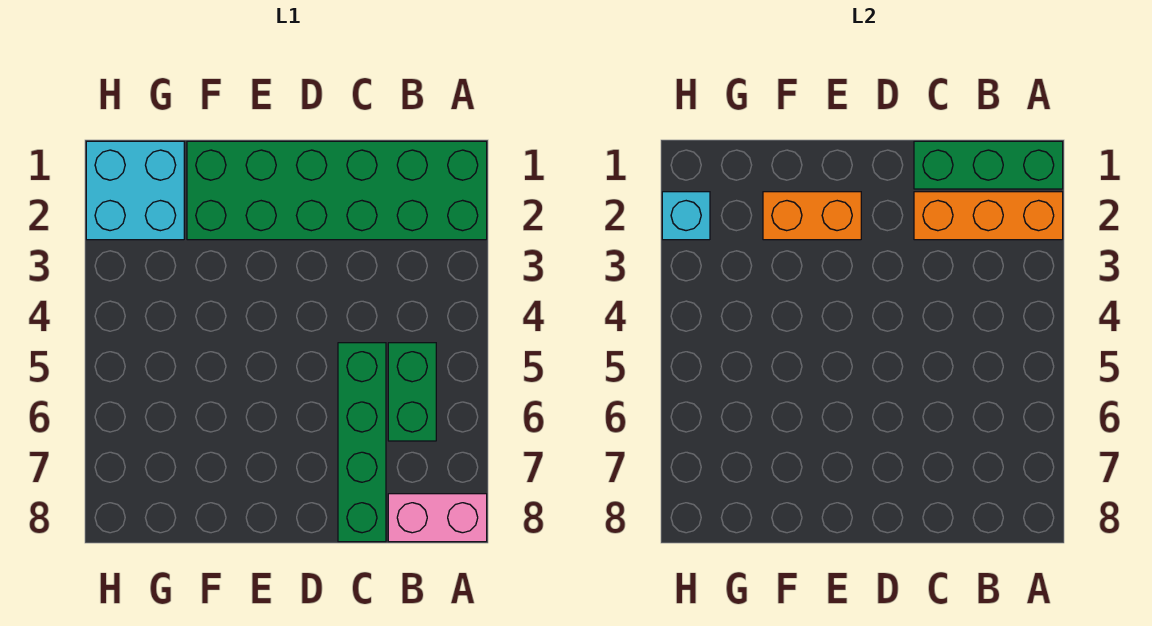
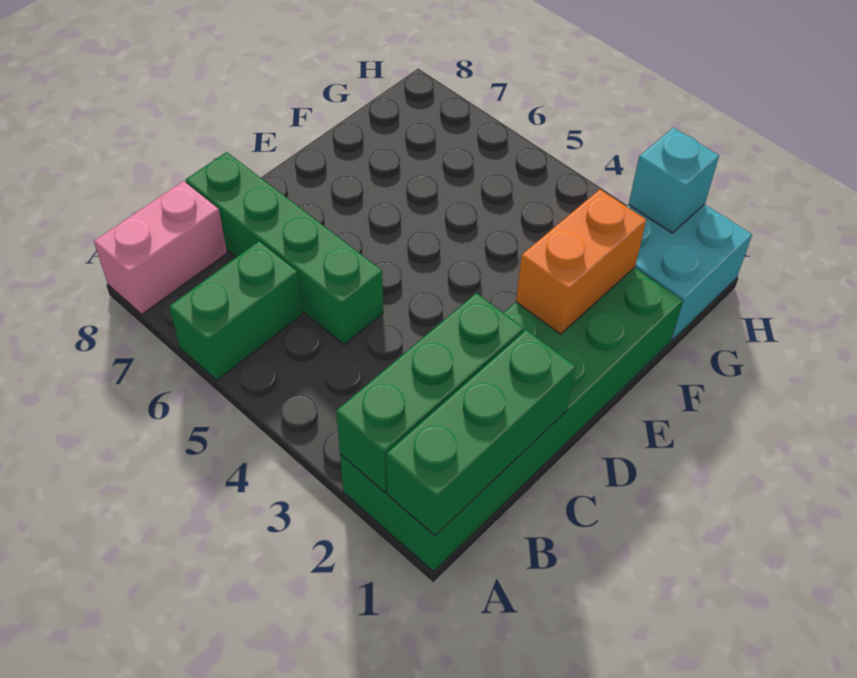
orange 1x3 brick [914,192,1063,240] -> green 1x3 brick [336,293,524,492]
green 1x2 brick [388,343,436,441] -> green 1x2 brick turned to [169,241,302,380]

